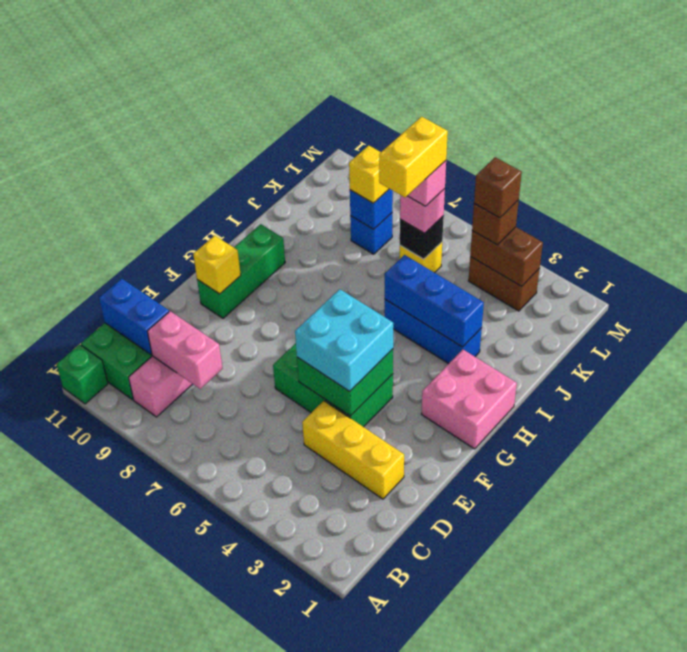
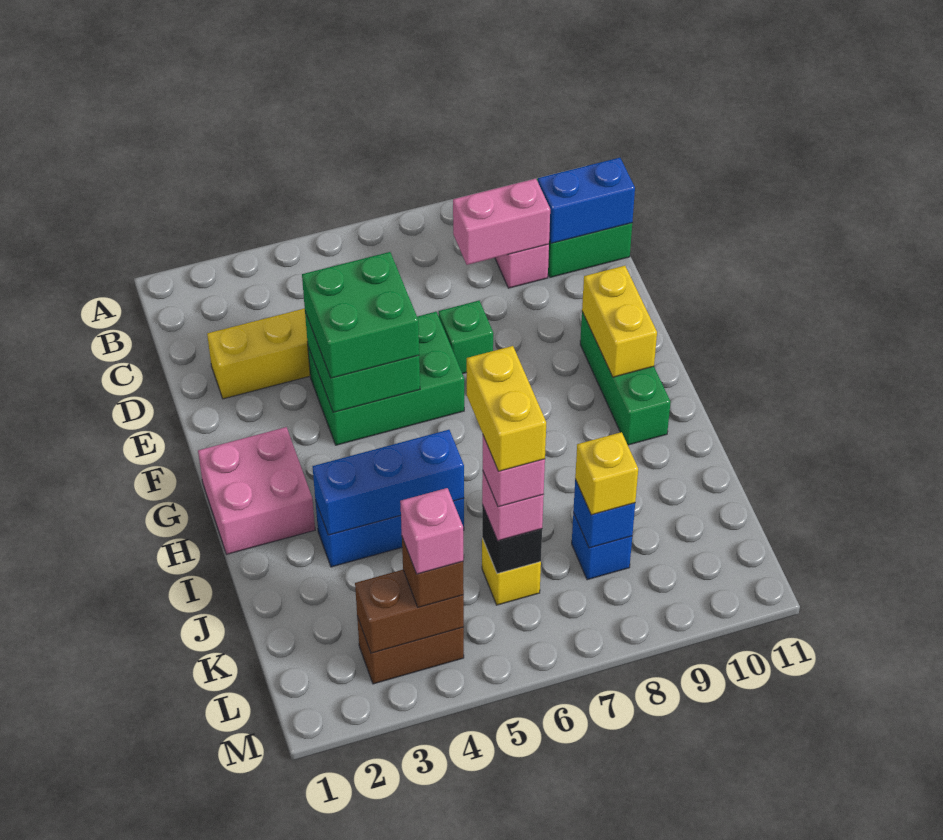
green 1x1 brick [57,345,108,404] -> green 1x1 brick moved to [439,301,493,374]
cyan 2x2 brick [295,289,393,391] -> green 2x2 brick [302,252,419,378]
yellow 1x1 brick [193,236,241,294] -> yellow 1x2 brick [582,266,657,377]
brown 1x1 brick [474,157,522,218] -> pink 1x1 brick [400,488,463,574]

